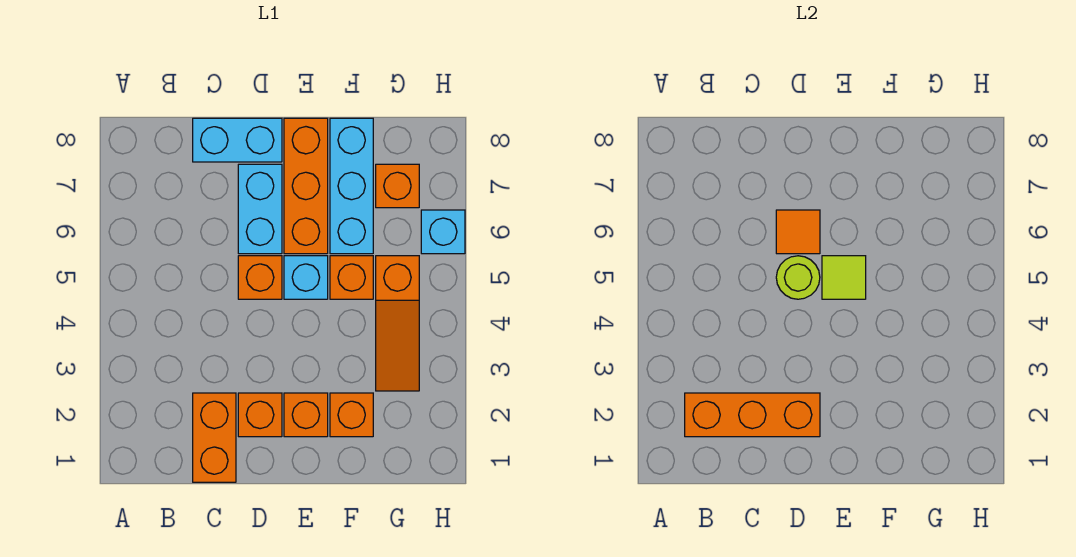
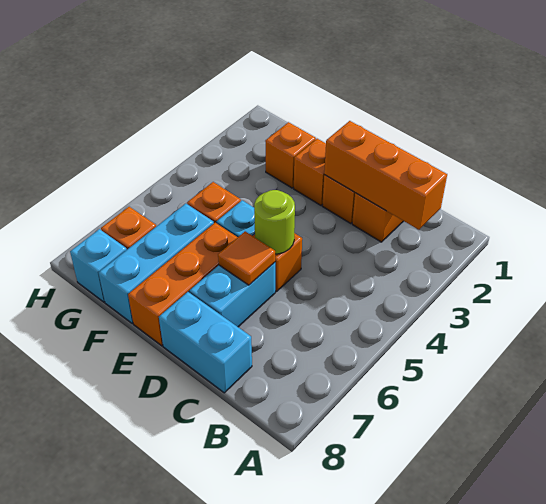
lime 1x1 tile [822,256,866,299] -> none
orange 1x3 slope [376,256,419,391] -> none
cyan 1x1 brick [421,210,465,254] -> cyan 1x1 brick moved to [70,229,127,302]

